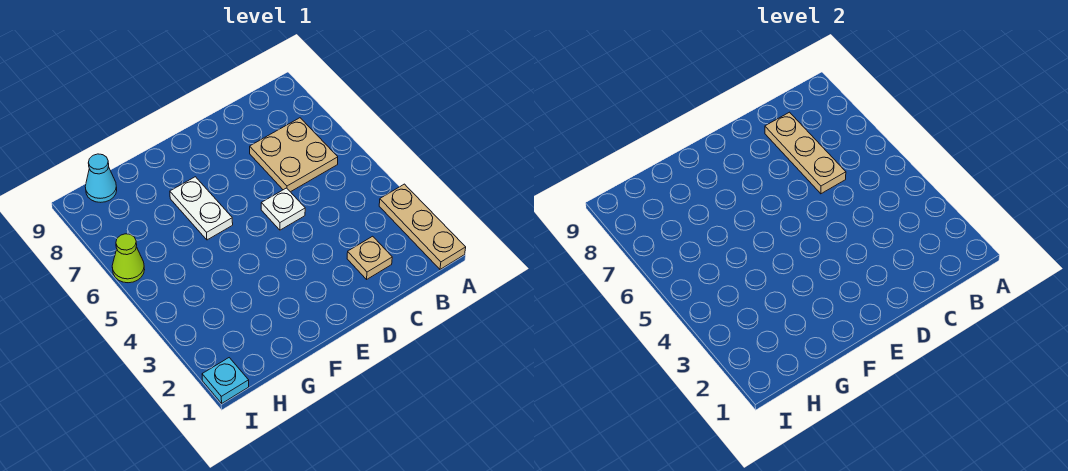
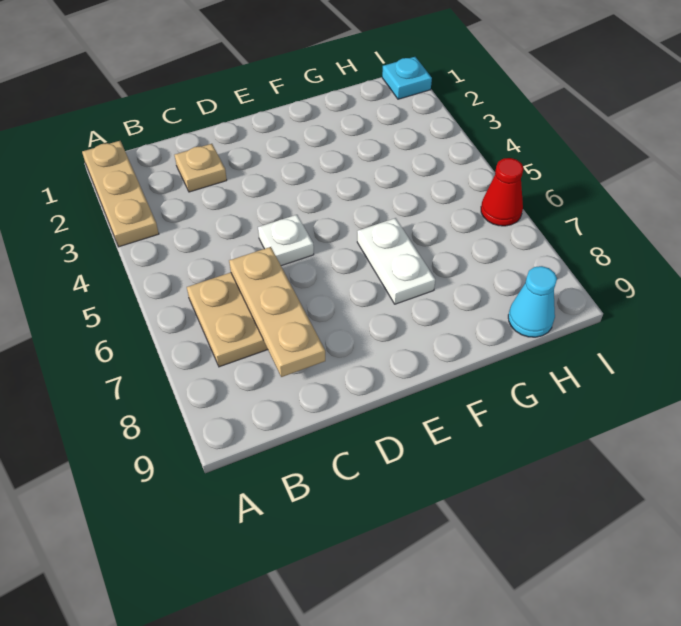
lime 1x1 cone [112,234,145,283] -> red 1x1 cone [481,158,524,226]

